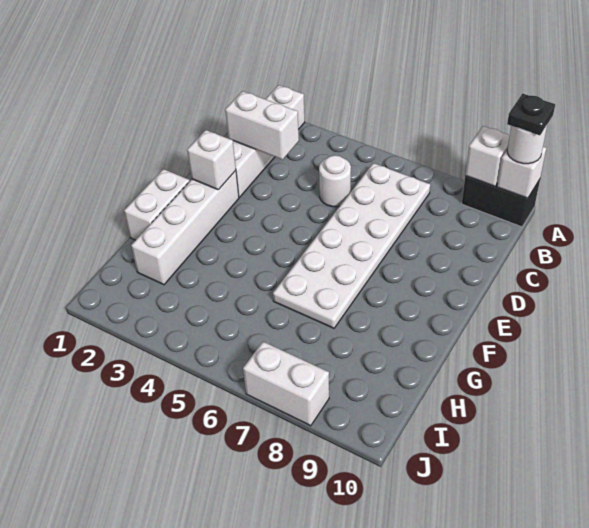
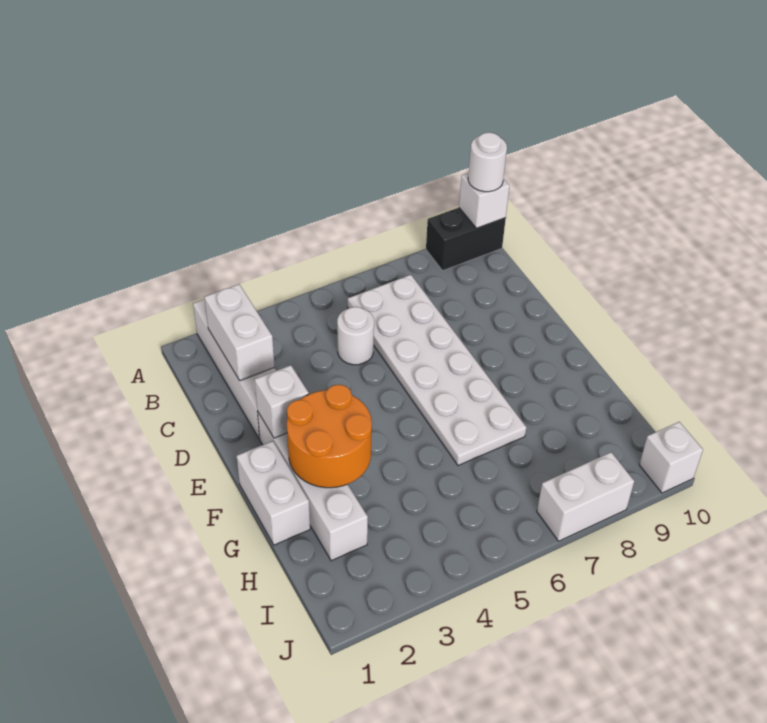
white 1x1 brick [465,126,510,186] -> white 1x1 brick moved to [639,422,703,493]
black 1x1 plate [507,94,555,135] -> none
white 1x2 brick [225,91,299,160] -> white 1x2 brick turned to [204,284,275,381]
none -> orange 2x2 round brick [287,385,372,488]

